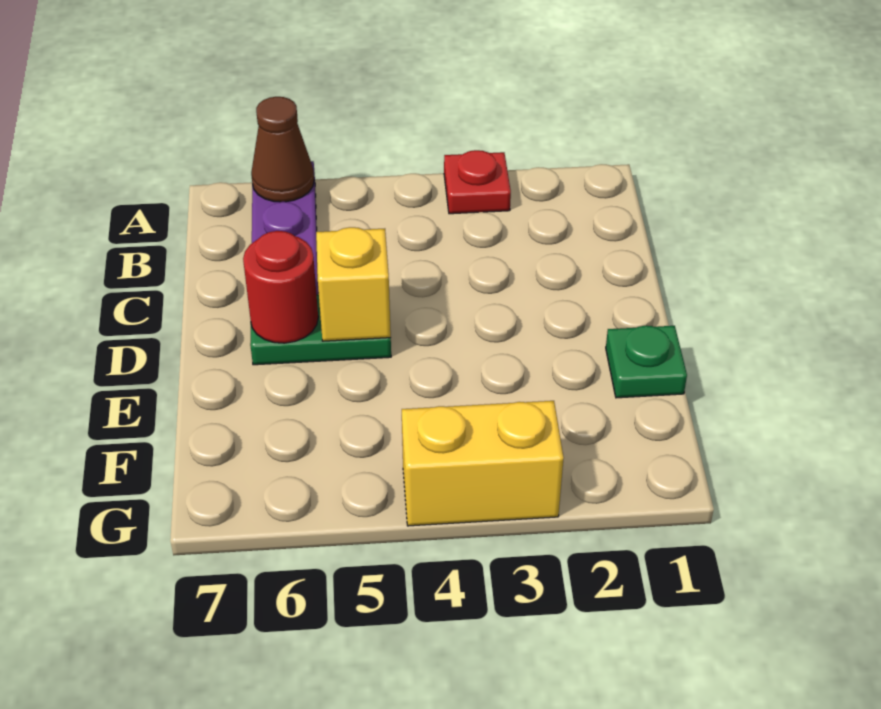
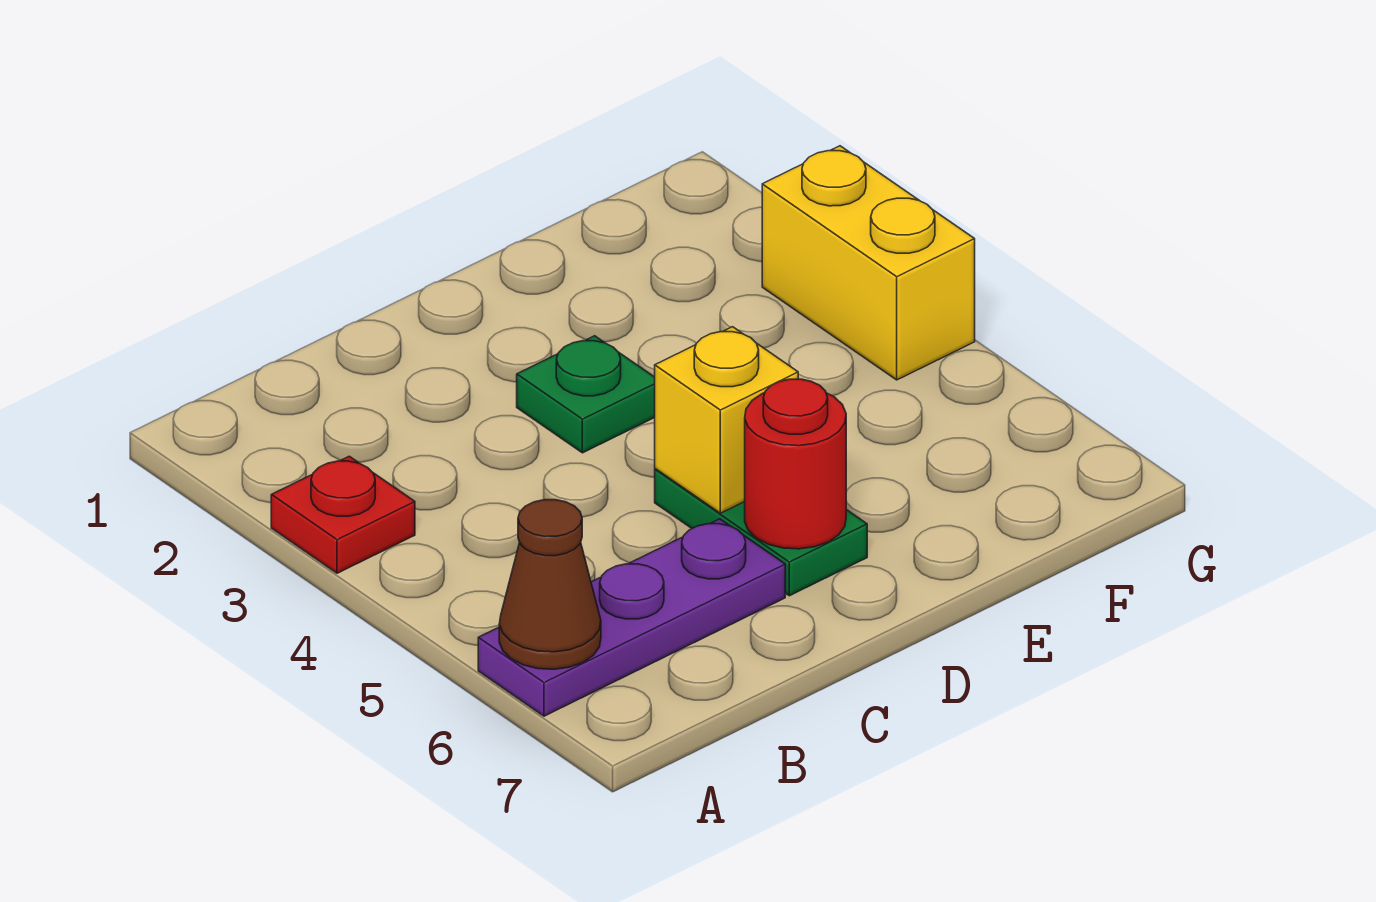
green 1x1 plate [606,326,687,398] -> green 1x1 plate moved to [517,336,655,453]

